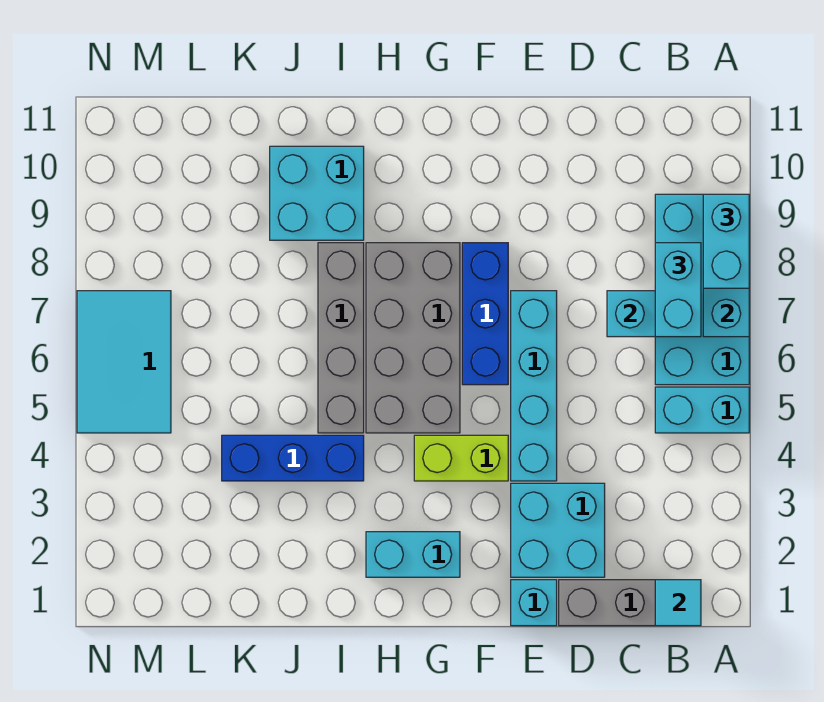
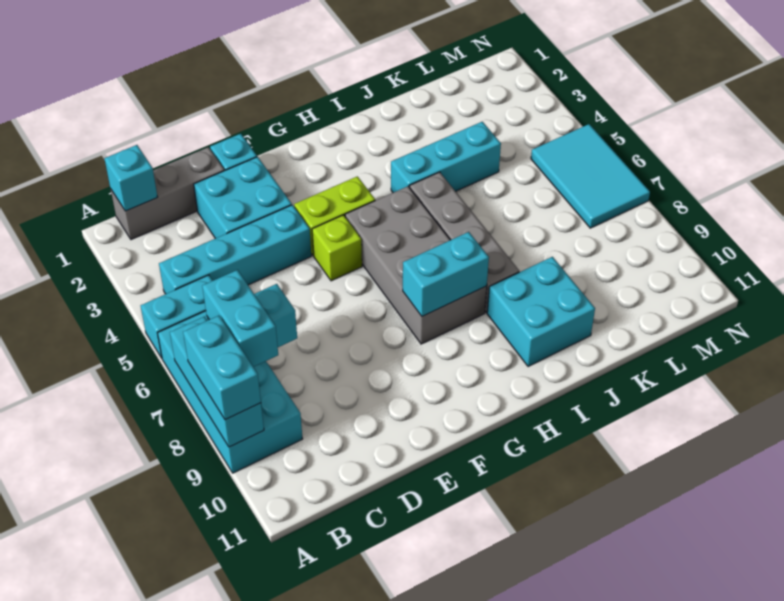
cyan 1x1 tile [655,580,701,626] -> cyan 1x1 brick [104,145,158,211]
cyan 1x4 brick [511,291,557,481] -> cyan 1x4 brick turned to [159,205,311,294]
none -> lime 1x1 brick [312,215,362,281]
blue 1x3 brick [462,243,508,385] -> none
cyan 1x2 brick [366,532,460,577] -> cyan 1x2 brick moved to [403,232,489,316]
blue 1x3 brick [222,435,364,481] -> cyan 1x3 brick [391,122,501,193]

